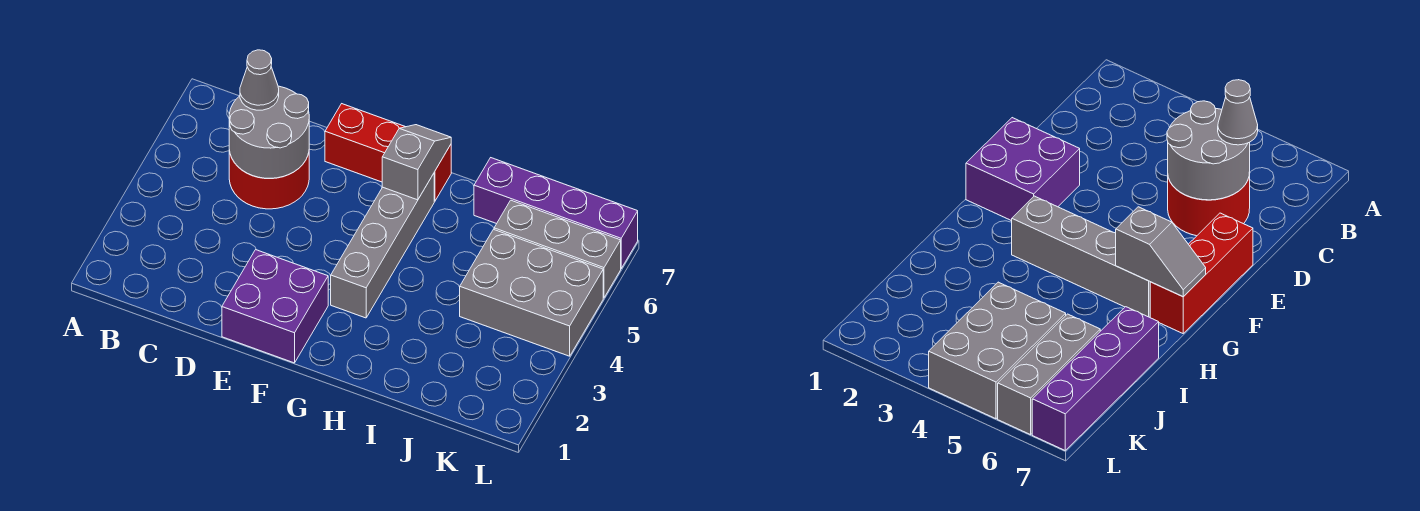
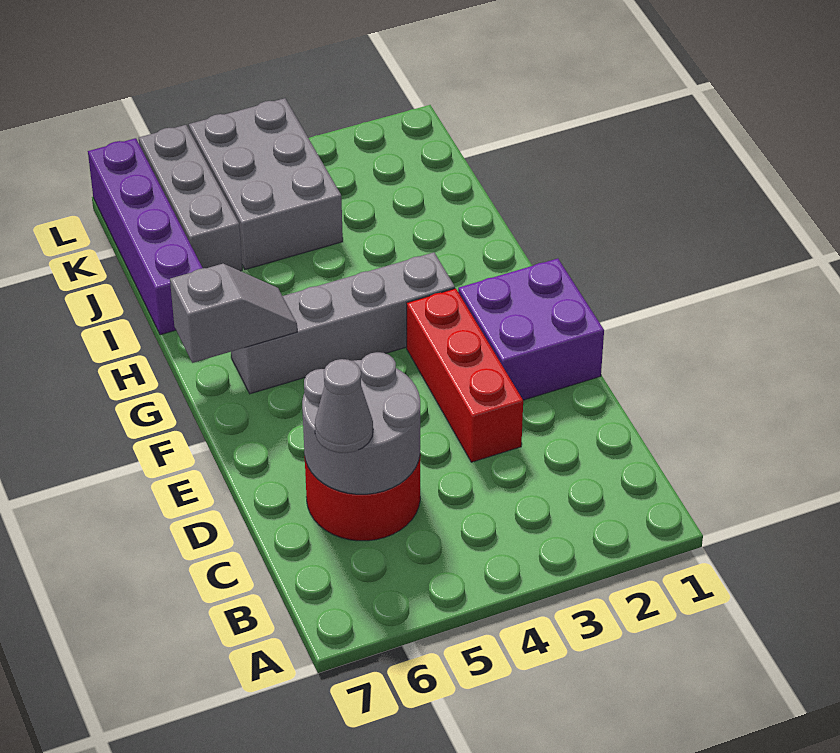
red 1x3 brick [325,104,451,201] -> red 1x3 brick moved to [407,288,523,462]
grey 1x2 slope [382,125,451,200] -> grey 1x2 slope turned to [170,264,297,363]

